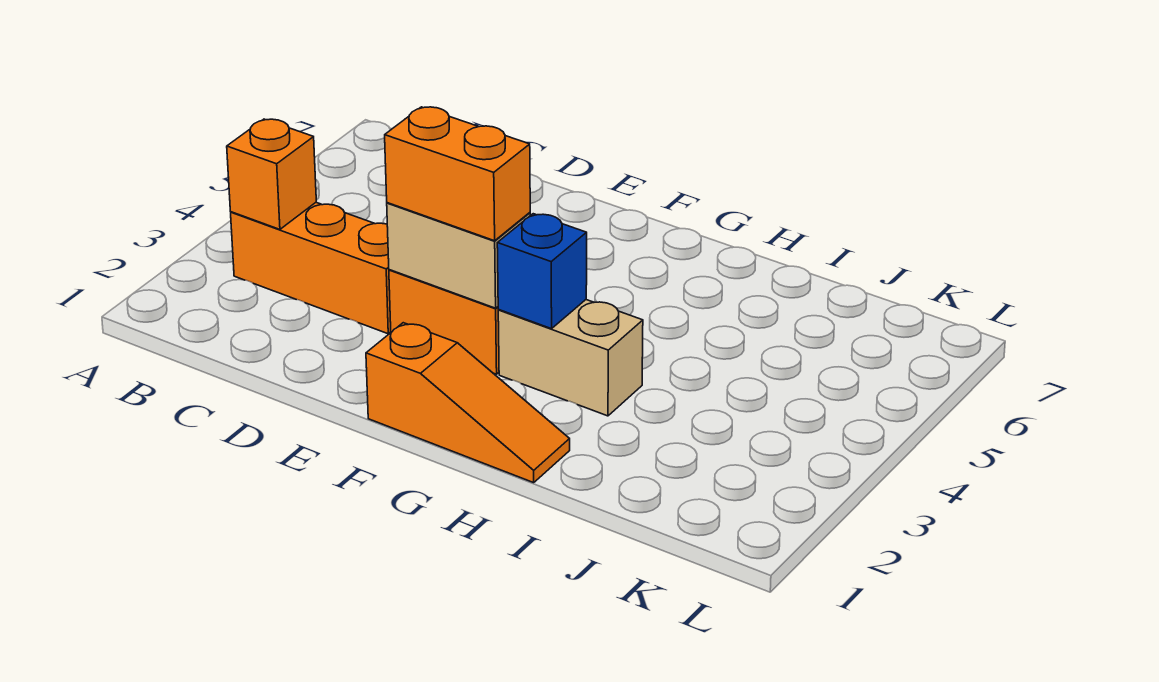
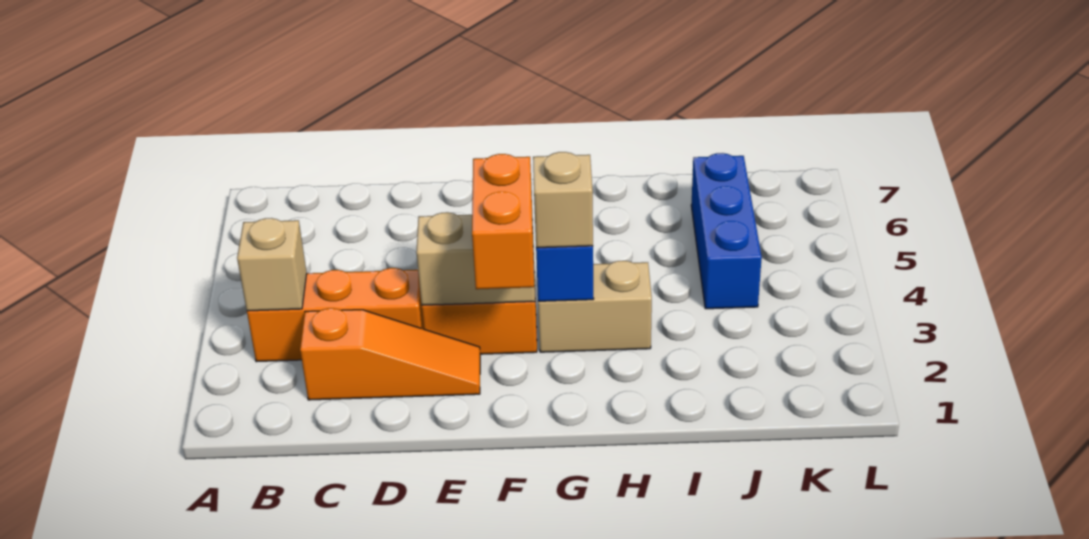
orange 1x1 brick [227,119,316,229] -> tan 1x1 brick [237,218,307,311]
orange 1x2 brick [385,107,530,241] -> orange 1x2 brick turned to [472,154,534,289]
orange 1x3 slope [366,323,570,483] -> orange 1x3 slope moved to [300,308,480,400]
none -> tan 1x1 brick [533,152,593,248]
none -> blue 1x3 brick [691,153,762,309]

